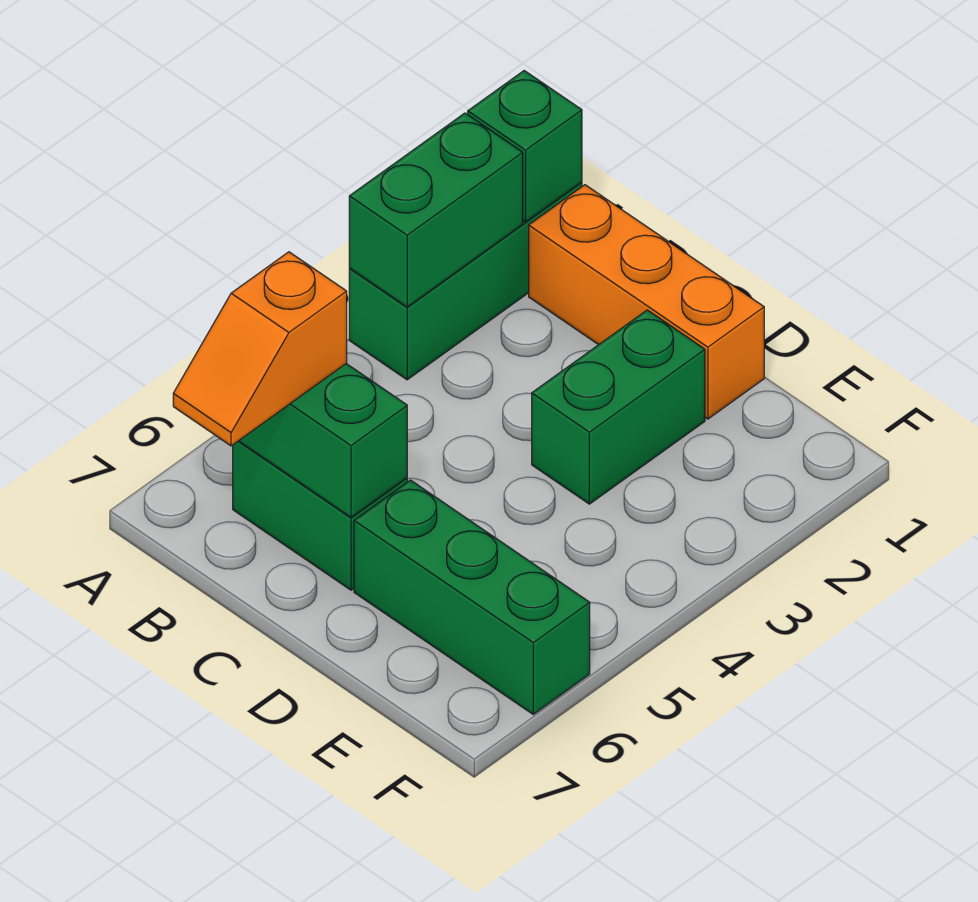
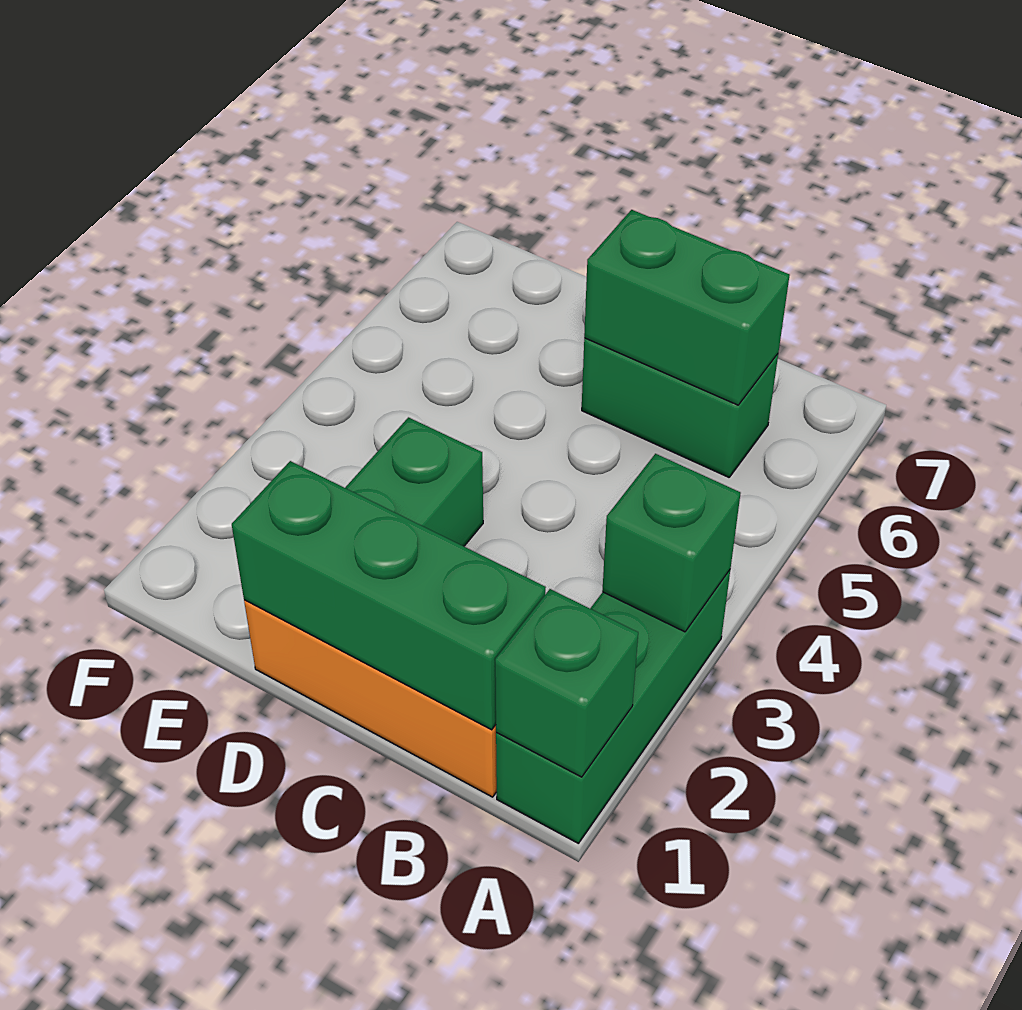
green 1x2 brick [349,113,523,307] -> green 1x1 brick [602,454,741,632]
orange 1x2 slope [173,252,347,446] -> none
green 1x3 brick [354,480,590,714] -> green 1x3 brick moved to [232,461,546,730]

